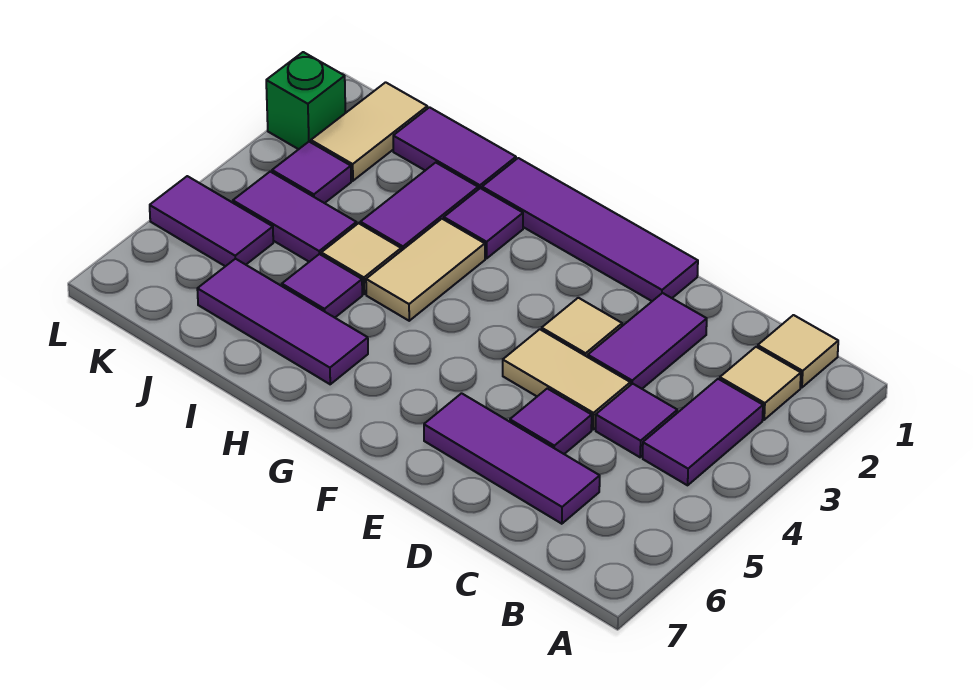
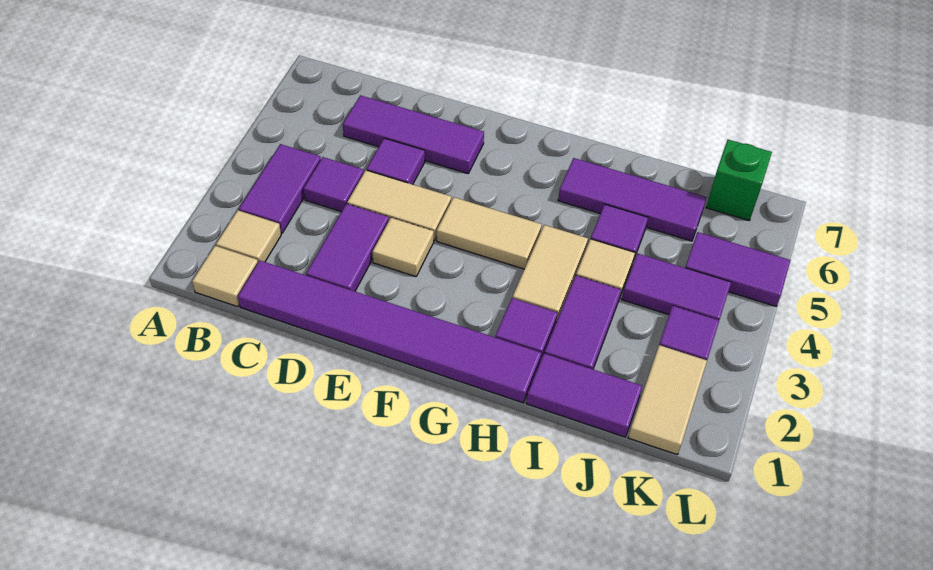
purple 1x4 tile [482,158,698,301] -> purple 1x6 tile [238,261,541,403]
none -> tan 1x2 tile [437,197,542,269]
green 1x1 brick [266,52,345,149] -> green 1x1 brick moved to [706,140,772,221]

